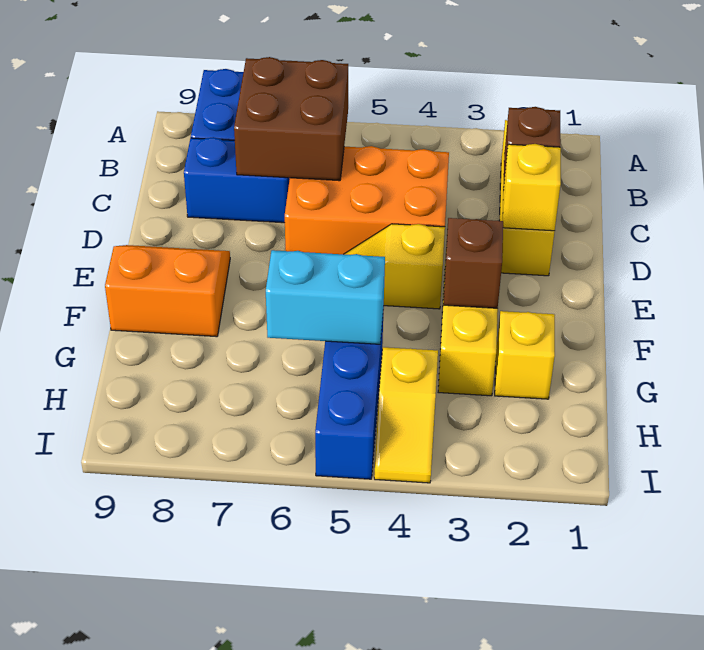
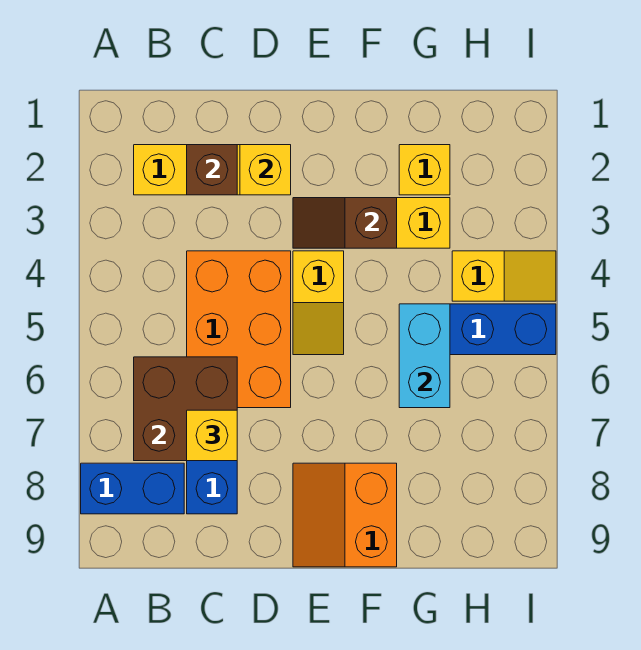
none -> yellow 1x1 brick [187,410,237,461]

